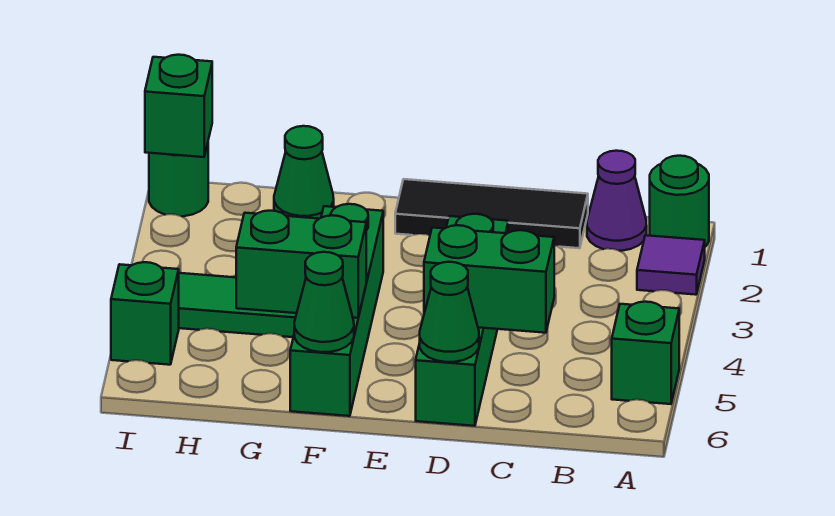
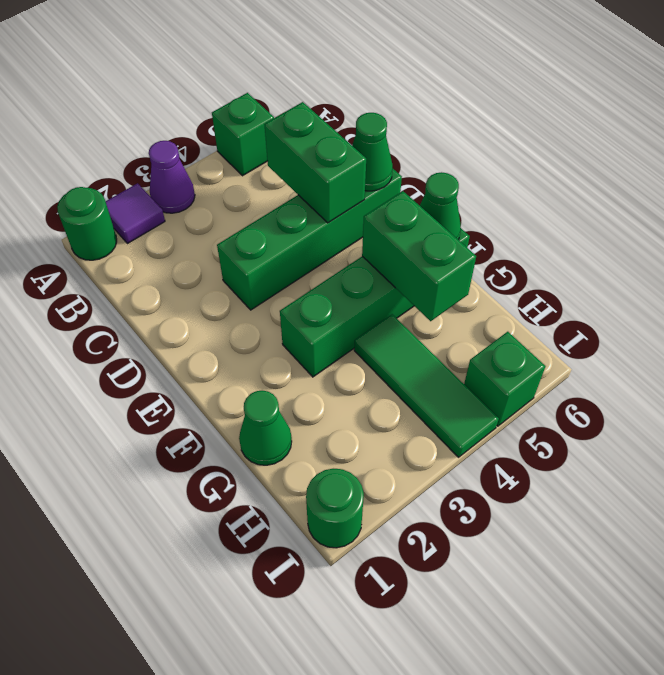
purple 1x1 cone [587,151,647,251] -> purple 1x1 cone moved to [149,141,195,213]
black 1x3 tile [395,179,588,248] -> none
green 1x1 brick [145,55,212,157] -> none

